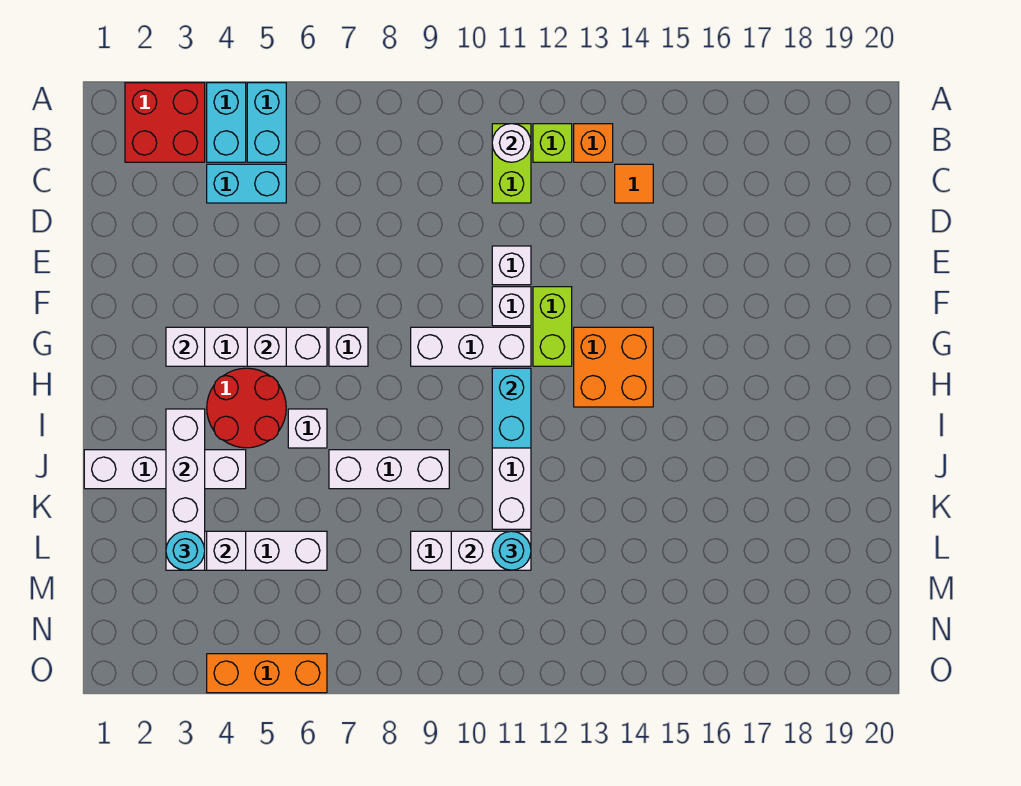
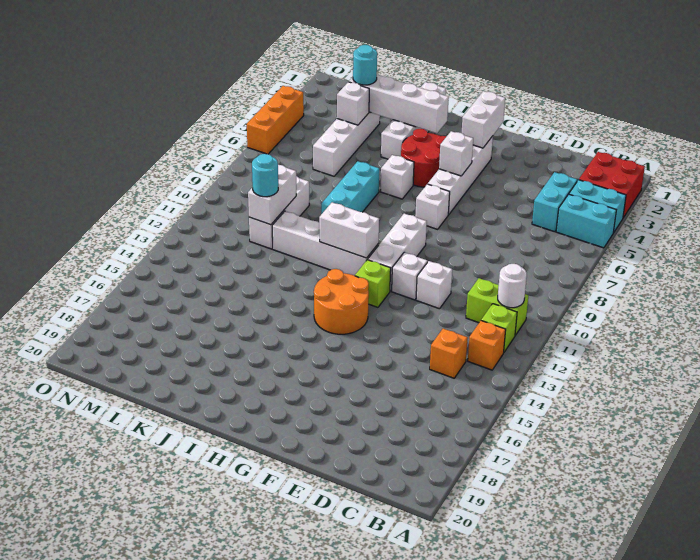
orange 1x1 tile [615,164,653,203] -> orange 1x1 brick [430,329,468,378]
lime 1x2 brick [533,287,572,366] -> lime 1x1 brick [355,260,391,307]
white 1x1 brick [166,327,205,366] -> white 1x2 brick [462,91,505,148]
orange 2x2 brick [574,327,653,407] -> orange 2x2 round brick [314,269,369,334]
cyan 1x2 brick [492,368,531,448] -> white 1x2 brick [319,202,379,258]
white 1x3 brick [329,450,449,489] -> cyan 1x3 brick [321,161,379,214]

